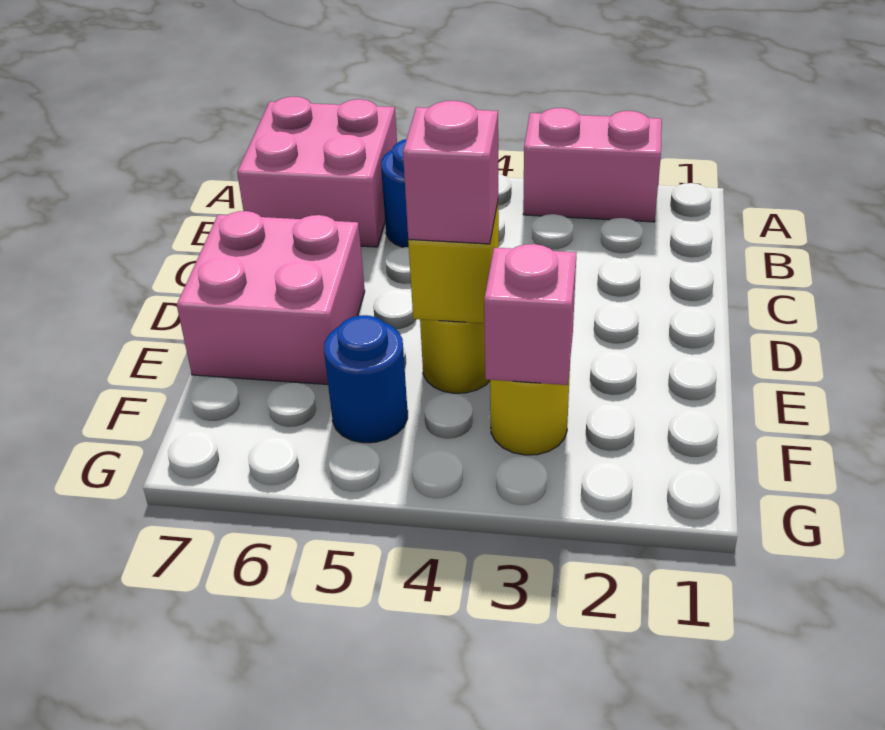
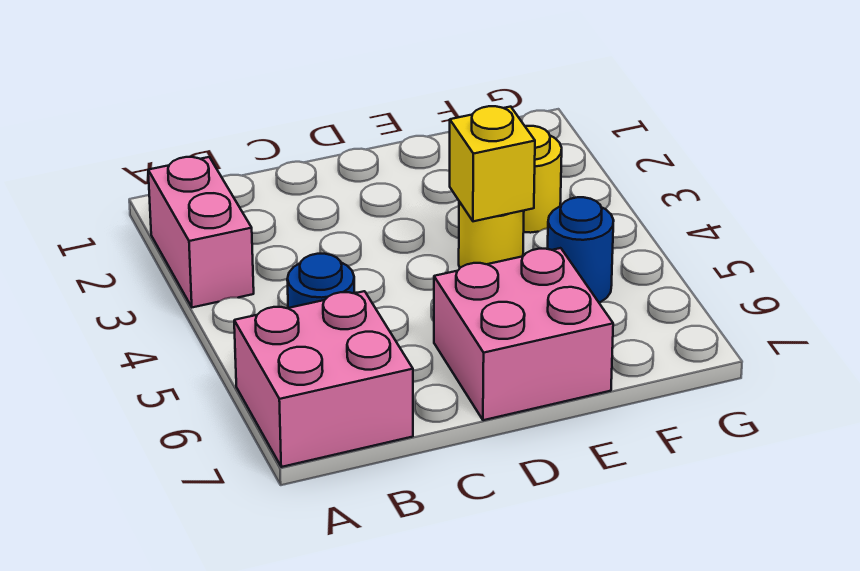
pink 1x1 brick [403,101,498,244] -> none
pink 1x1 brick [484,244,576,385] -> none

